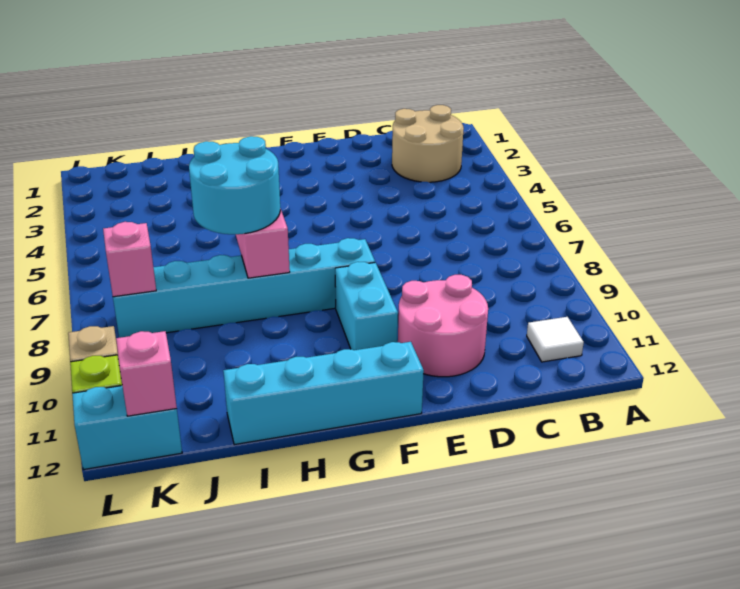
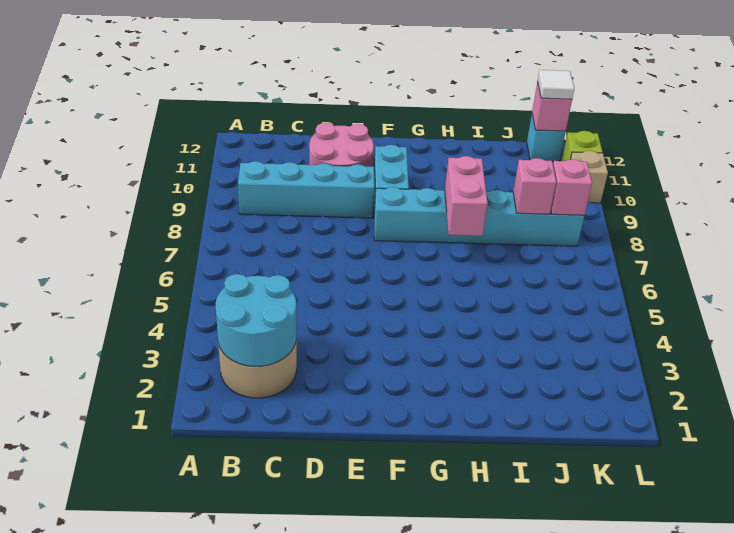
white 1x1 tile [527,317,584,362] -> white 1x1 tile moved to [538,70,574,99]
cyan 1x4 brick [223,342,424,445] -> cyan 1x4 brick moved to [238,161,374,218]
cyan 2x2 round brick [189,136,280,235] -> cyan 2x2 round brick moved to [216,274,296,367]
none -> pink 1x1 brick [513,158,556,214]
cyan 1x2 brick [72,386,182,470] -> cyan 1x1 brick [527,115,566,161]

